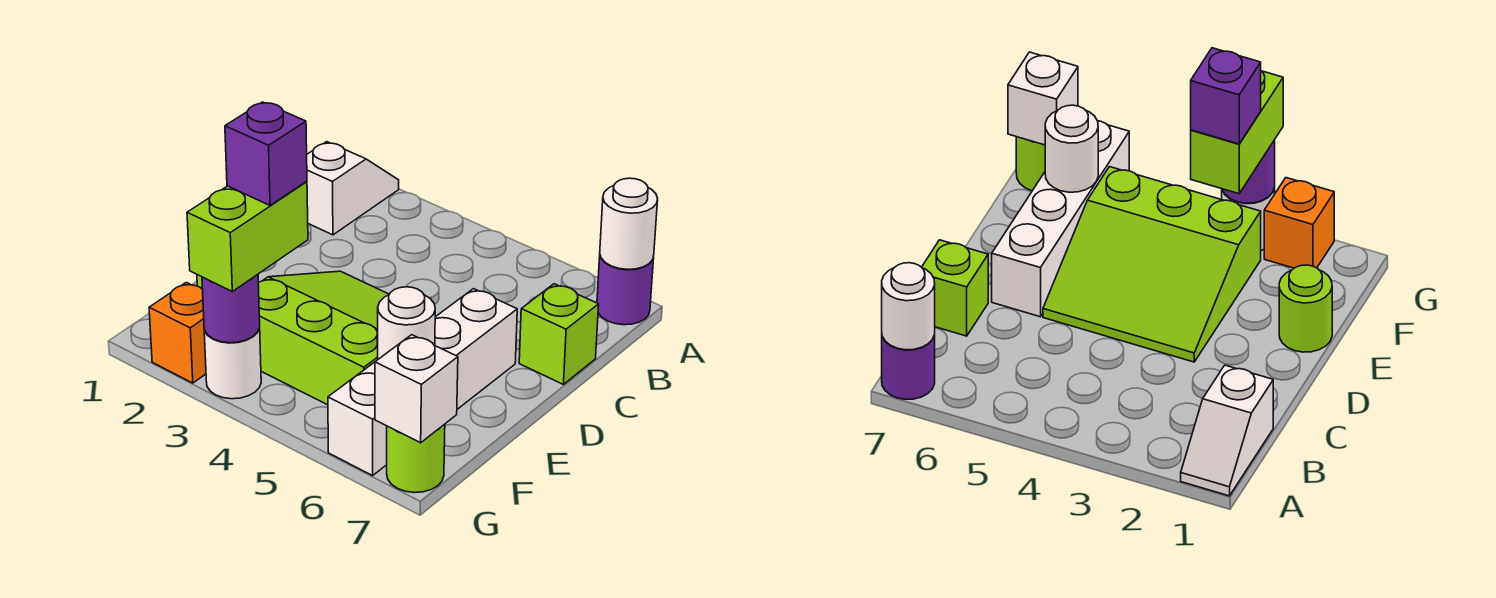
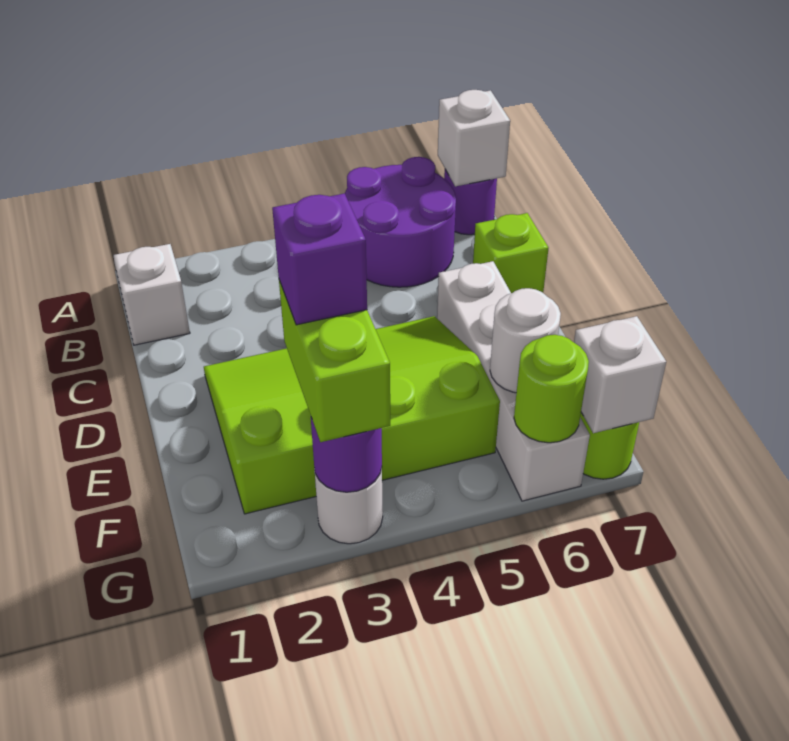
none -> purple 2x2 round brick [345,157,456,287]
white 1x1 round brick [600,178,658,269] -> white 1x1 brick [438,90,510,186]
lime 3x3 slope [258,271,436,405] -> lime 3x4 slope [204,316,500,514]
lime 1x1 round brick [1279,265,1332,352] -> lime 1x1 round brick moved to [514,335,589,443]
orange 1x1 brick [149,282,206,383] -> none

